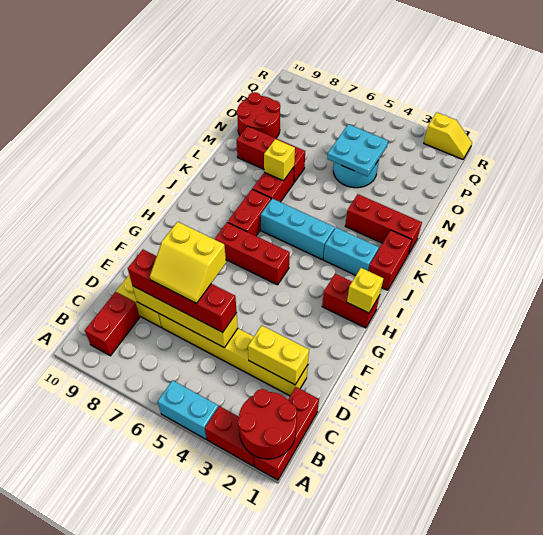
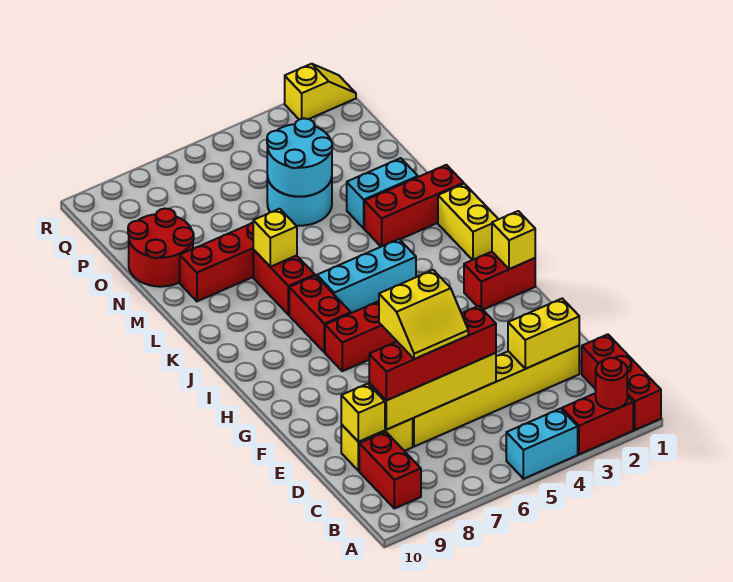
red 2x2 round brick [238,389,297,459] -> red 1x1 round brick [596,358,627,409]
none -> yellow 1x1 brick [341,384,385,442]
red 1x2 brick [369,230,412,290] -> yellow 1x2 brick [438,184,498,260]
cyan 1x2 brick [323,228,379,275] -> cyan 1x2 brick moved to [347,158,418,228]
cyan 2x2 plate [327,124,388,176] -> cyan 2x2 round brick [267,118,332,197]

